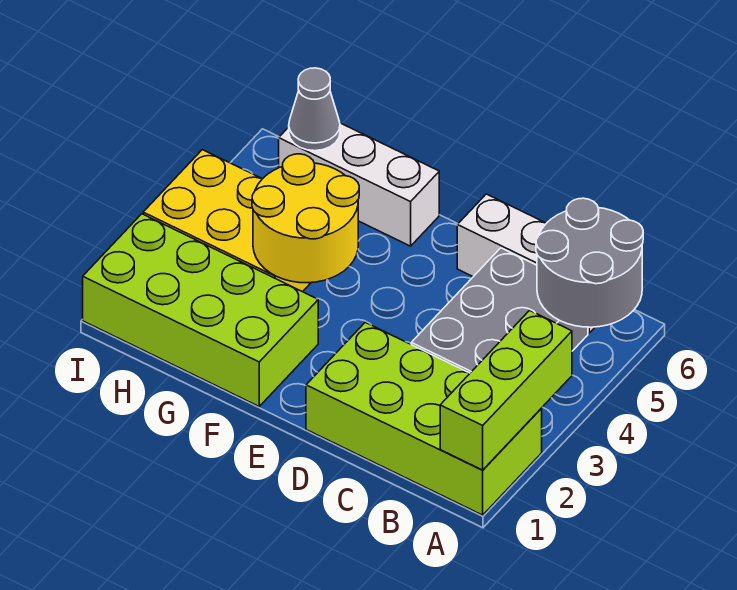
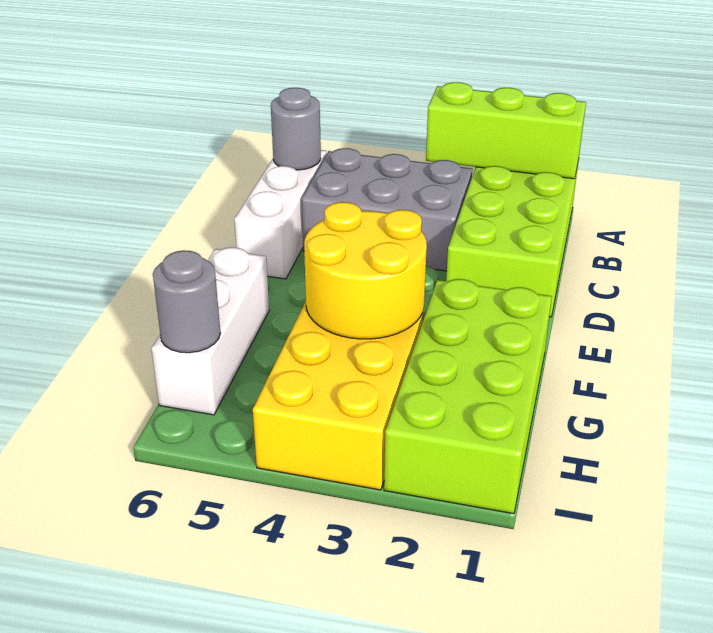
grey 2x2 round brick [536,198,643,327] -> grey 1x1 round brick [271,88,321,170]
grey 1x1 cone [289,68,340,151] -> grey 1x1 round brick [153,250,220,353]

